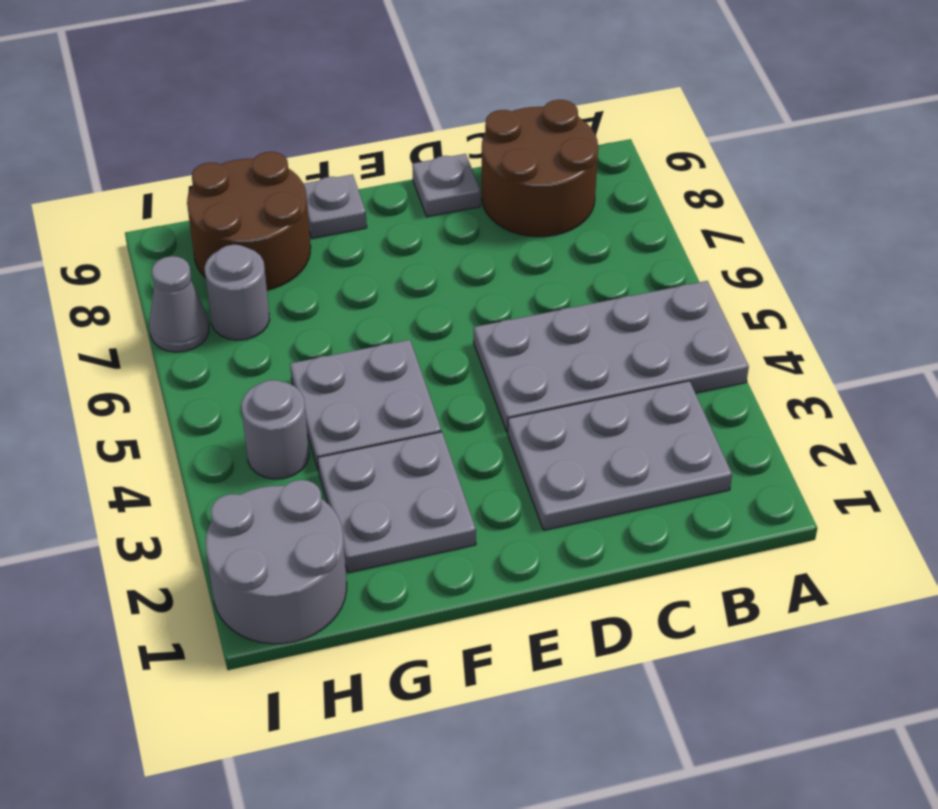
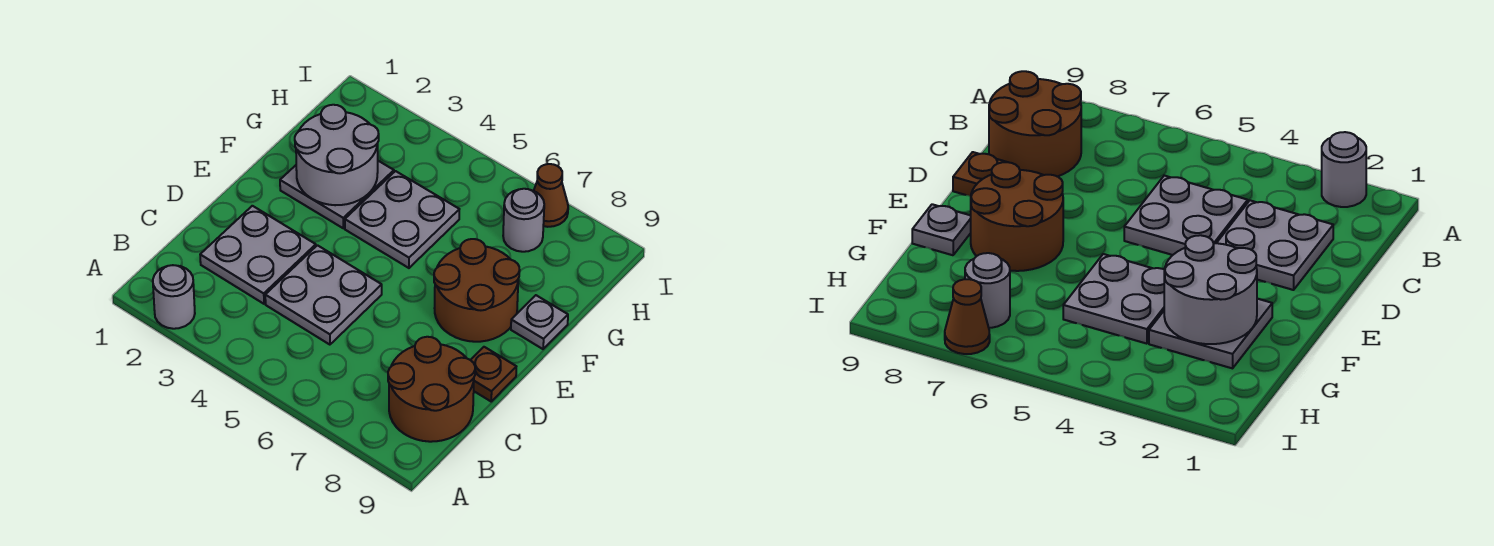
grey 2x4 plate [474,281,749,432] -> grey 2x2 plate [265,245,382,345]
grey 2x3 plate [508,381,732,530] -> grey 2x2 plate [200,206,316,304]
grey 1x1 plate [412,154,481,217] -> brown 1x1 plate [471,347,516,401]
brown 2x2 round brick [187,152,311,290] -> brown 2x2 round brick moved to [434,239,520,342]
grey 2x2 round brick [205,480,347,644] -> grey 2x2 round brick moved to [295,105,379,205]
grey 1x1 round brick [241,380,309,479] -> grey 1x1 round brick moved to [153,265,195,329]
grey 1x1 cone [149,256,209,352] -> brown 1x1 cone [534,164,568,227]

